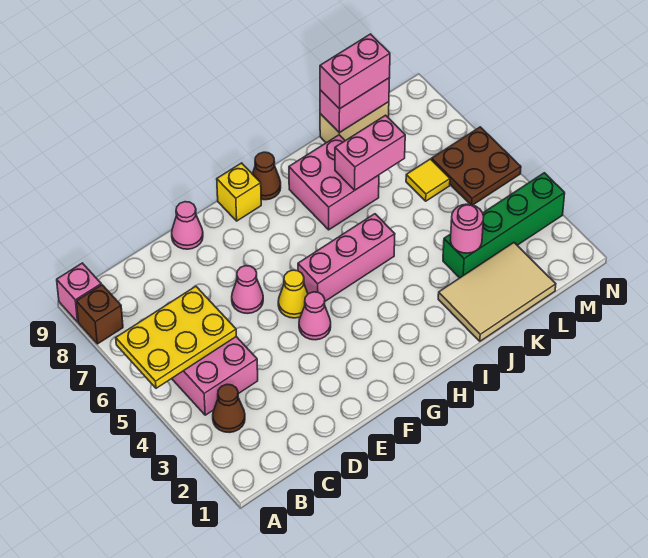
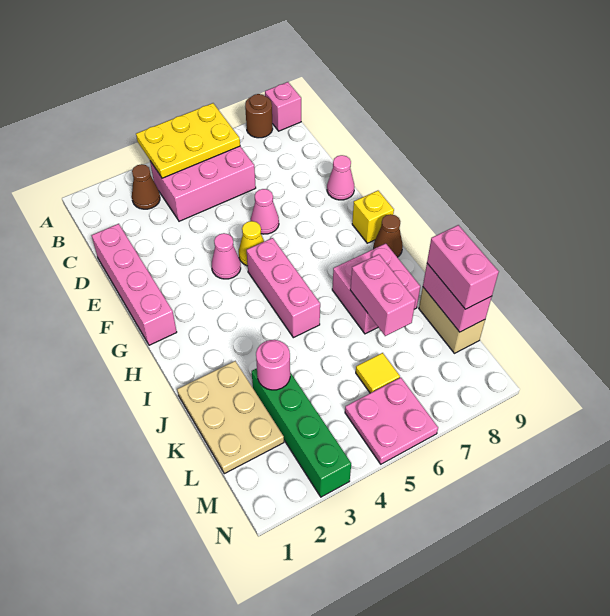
yellow 2x3 plate [116,286,236,388] -> yellow 2x3 plate turned to [136,103,240,178]
brown 1x1 brick [76,285,123,344] -> brown 1x1 round brick [245,94,273,138]
none -> pink 1x4 brick [91,224,177,345]
tan 2x3 tile [438,243,556,341] -> tan 2x3 plate [177,361,284,474]
brown 2x2 plate [431,127,521,205] -> pink 2x2 plate [345,377,438,464]

